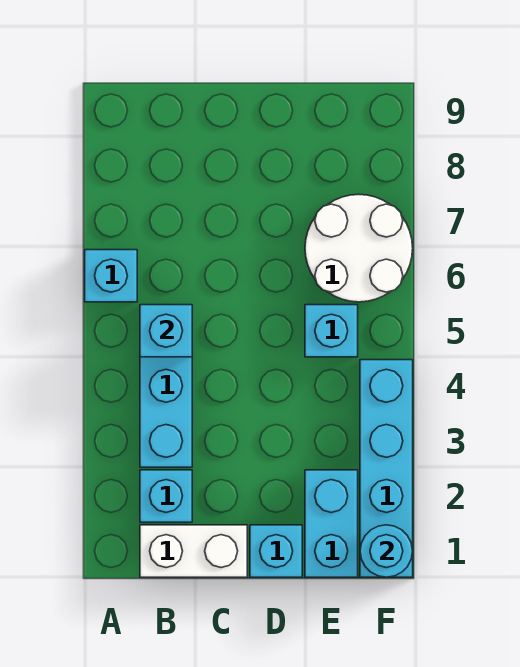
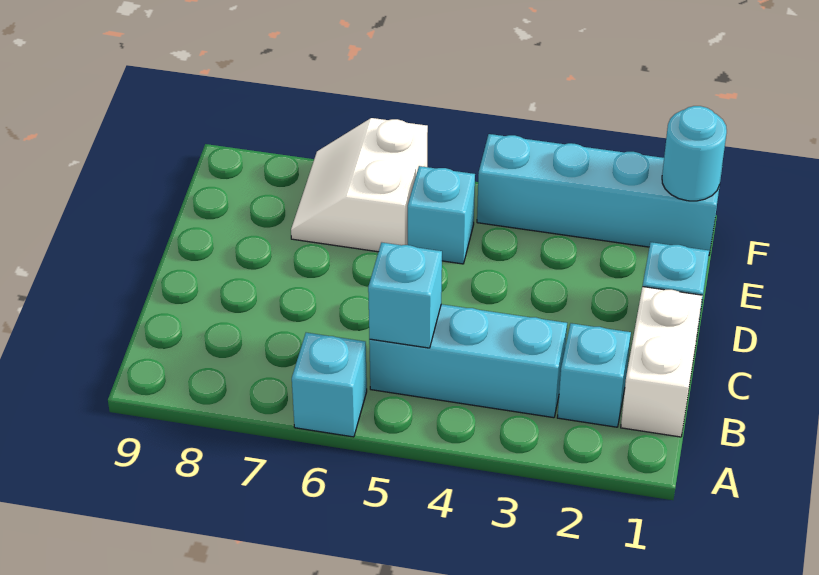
cyan 1x2 brick [305,470,358,577] -> none
white 2x2 round brick [305,194,413,302] -> white 2x2 slope [291,118,428,252]

